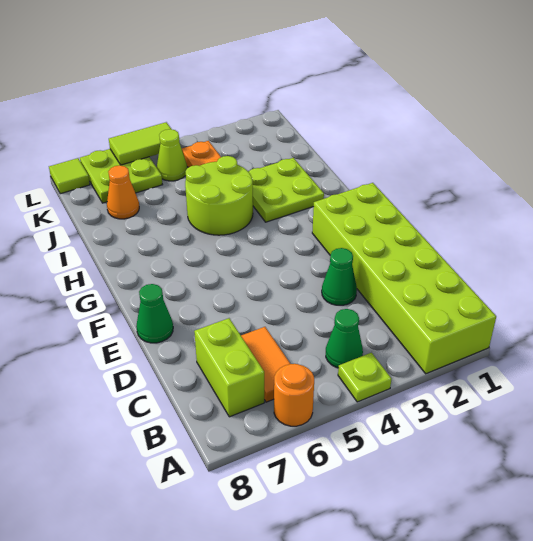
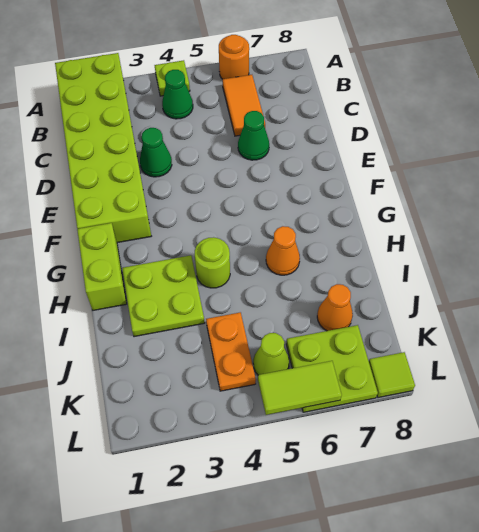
lime 1x2 brick [194,318,264,417] -> lime 1x2 brick moved to [77,223,127,310]
green 1x1 cone [136,284,173,343] -> green 1x1 cone moved to [238,111,269,160]
lime 2x2 round brick [185,156,253,235] -> lime 1x1 round brick [195,237,230,288]
none -> orange 1x1 cone [266,226,300,275]

